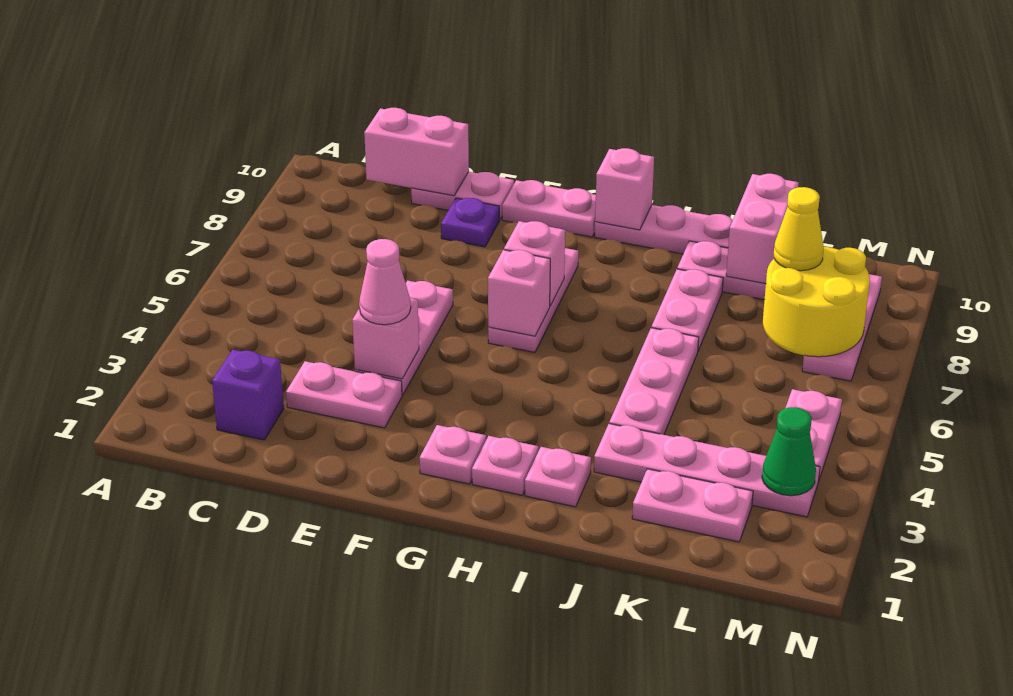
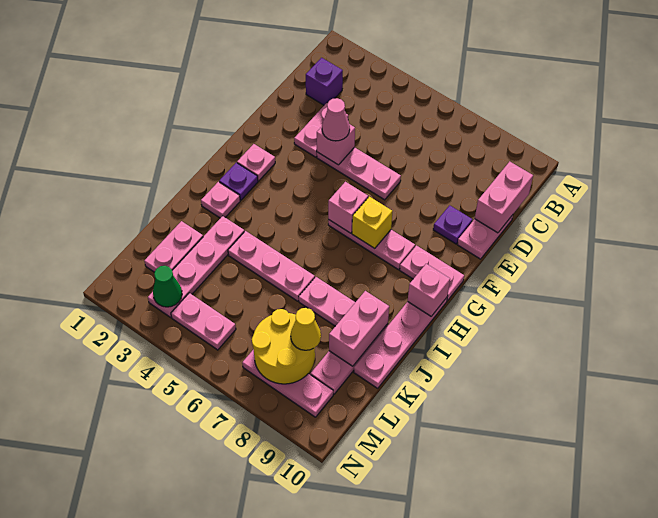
pink 1x2 plate [502,180,596,237] -> pink 1x2 plate turned to [400,246,464,301]
pink 1x1 brick [504,221,565,306] -> yellow 1x1 brick [352,197,392,249]
pink 1x1 plate [472,436,538,495] -> purple 1x1 plate [219,163,258,200]
pink 1x2 brick [726,174,799,284] -> pink 1x2 brick turned to [329,291,389,366]

